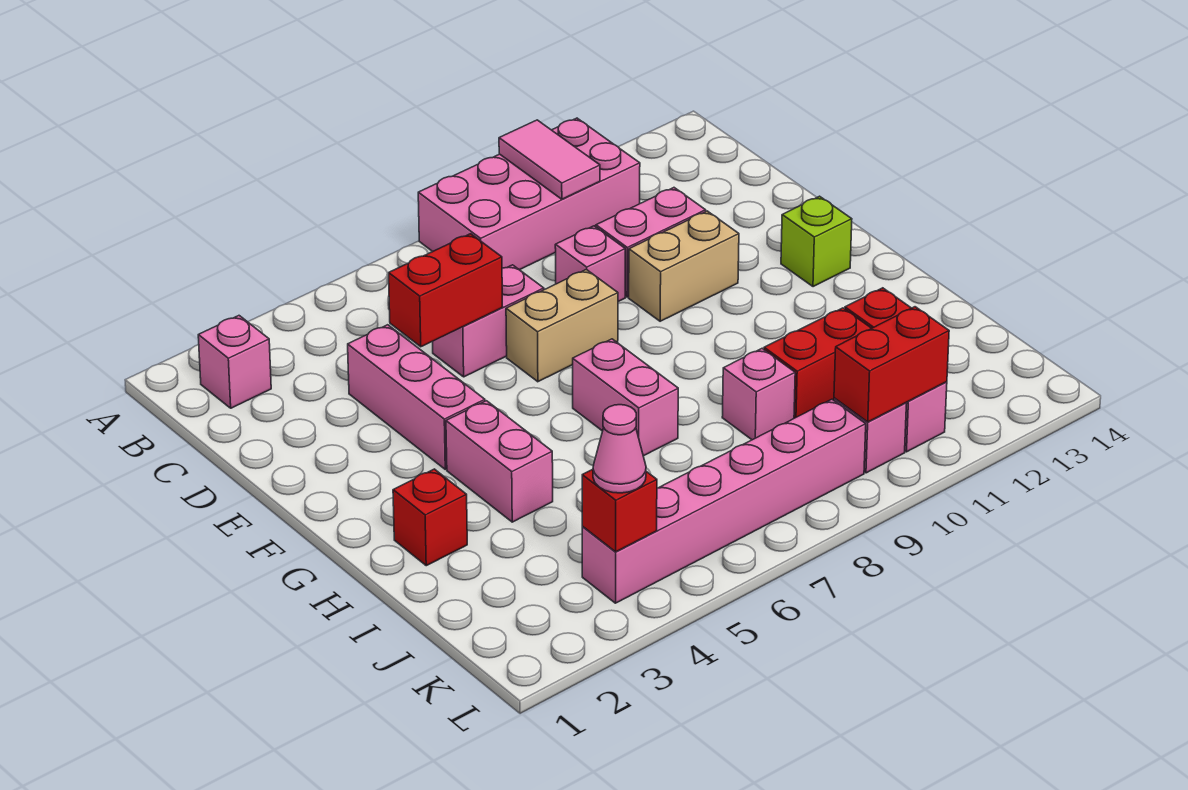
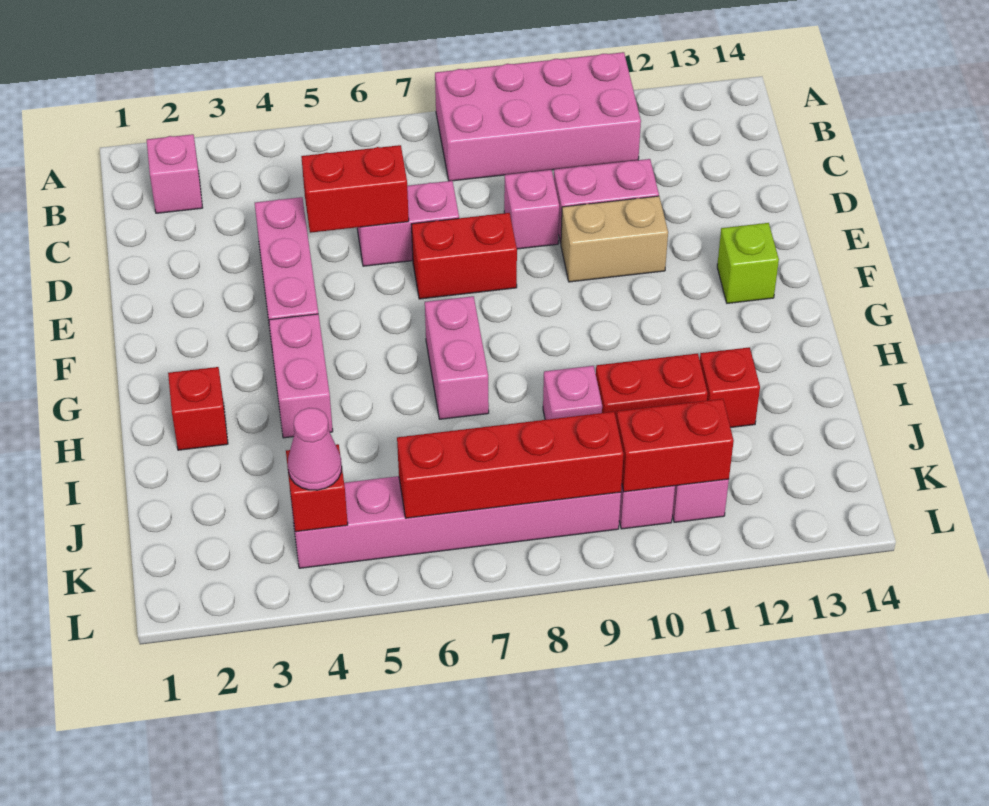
pink 1x2 tile [499,120,600,199] -> none
tan 1x2 brick [506,269,618,382] -> red 1x2 brick [412,213,517,299]
none -> red 1x4 brick [397,412,624,518]

